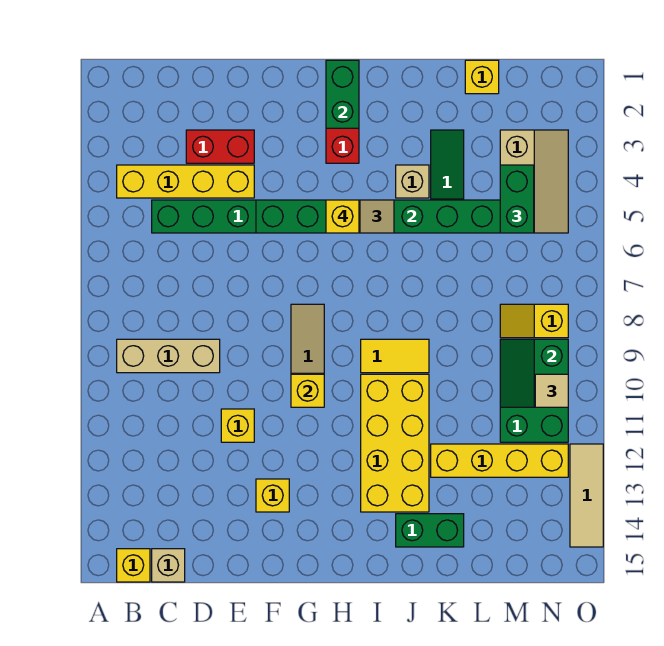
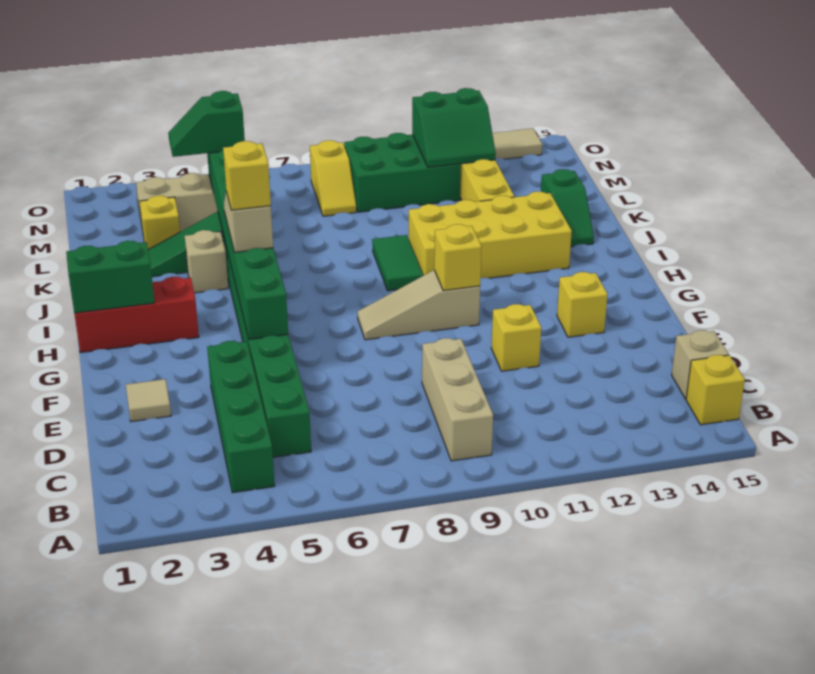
yellow 1x4 brick [117,165,254,198] -> green 1x4 brick [207,341,275,493]
red 1x2 brick [186,130,254,163] -> none
yellow 1x2 tile [361,339,429,373] -> green 1x2 tile [372,235,423,291]
green 1x2 brick [396,514,464,547] -> green 1x2 slope [541,169,594,247]
yellow 1x1 brick [465,60,499,94] -> yellow 1x1 brick moved to [140,196,180,250]
green 1x2 brick [500,165,534,233] -> green 1x2 slope [168,91,245,157]
green 2x2 slope [500,339,568,407] -> green 2x2 slope moved to [412,88,496,167]
tan 1x1 tile [535,374,568,407] -> tan 1x1 tile moved to [126,379,171,422]

